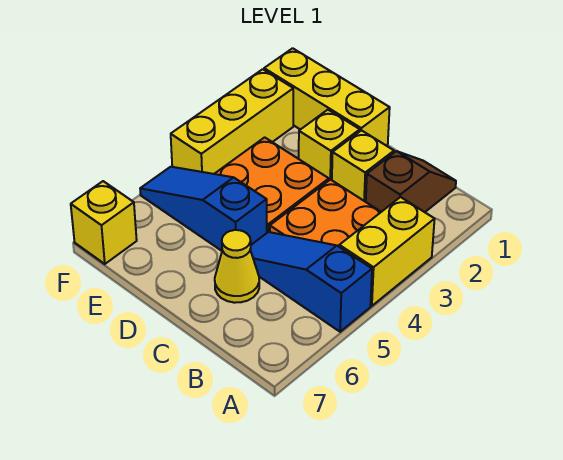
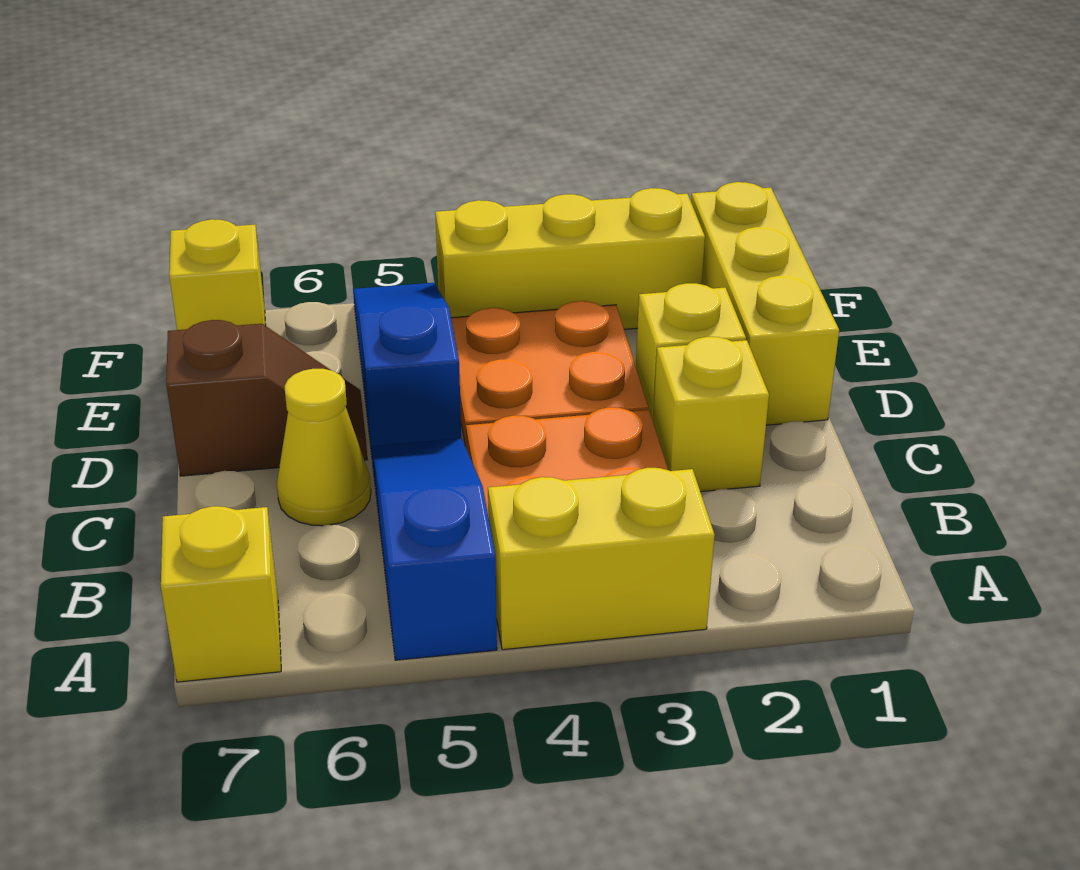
none -> yellow 1x1 brick [161,506,281,682]
brown 1x2 slope [366,151,456,212] -> brown 1x2 slope moved to [166,320,367,476]

